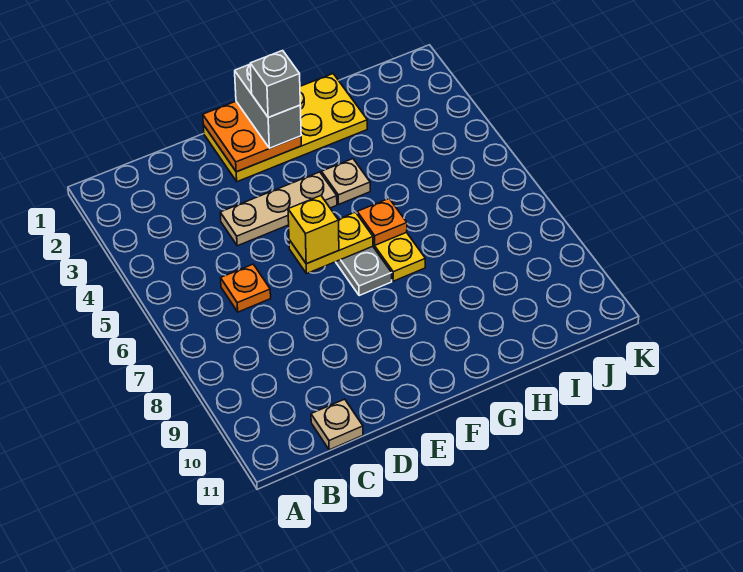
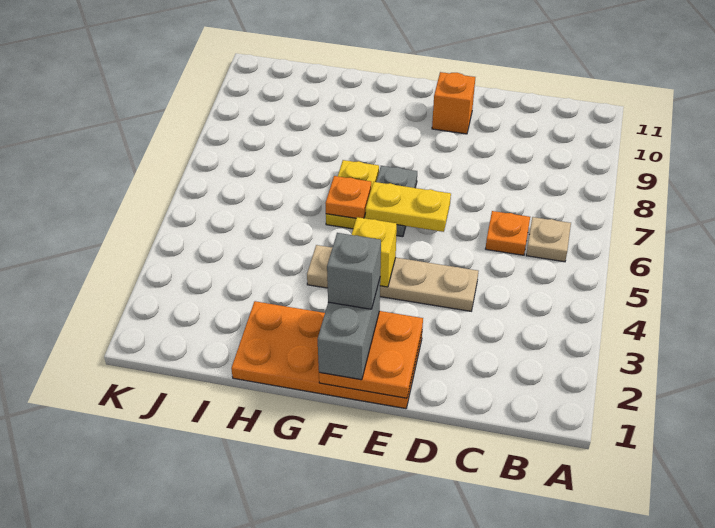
tan 1x1 plate [311,399,363,450] -> tan 1x1 plate moved to [526,217,571,262]
yellow 2x4 plate [203,74,367,182] -> orange 2x4 plate [231,301,422,409]
yellow 1x1 brick [288,196,339,264] -> yellow 1x1 brick moved to [352,217,397,287]
none -> orange 1x1 brick [432,72,475,134]

